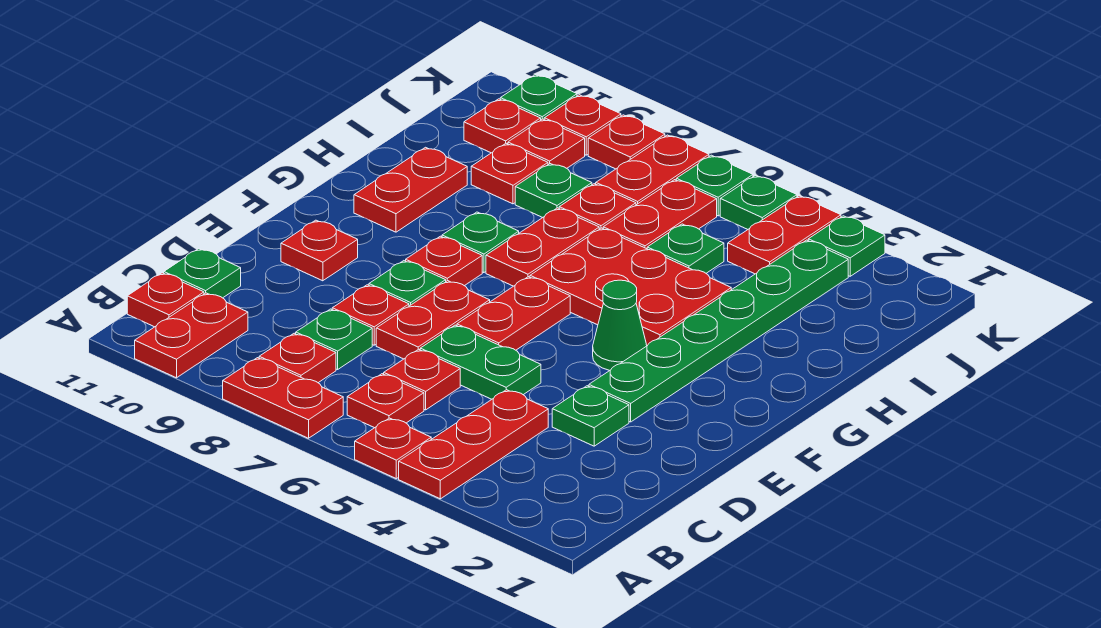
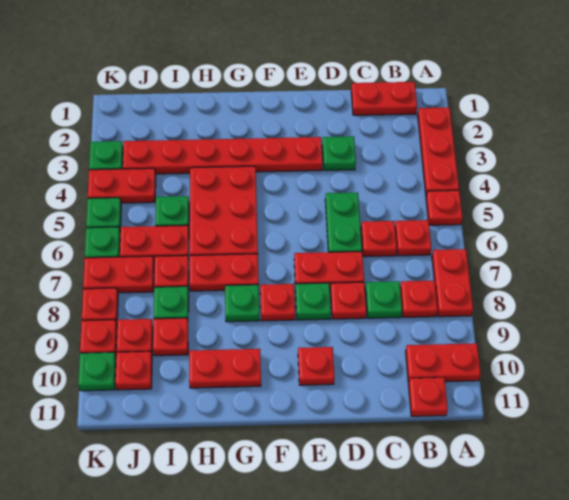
red 1x3 plate [399,390,548,499] -> red 1x3 plate turned to [418,107,459,195]
green 1x1 plate [164,249,241,298] -> none
green 1x6 plate [589,240,848,422] -> red 1x6 plate [123,137,323,174]
red 1x2 plate [457,277,570,350] -> red 1x2 plate moved to [351,82,417,115]
green 1x1 cone [593,280,647,371] -> none

